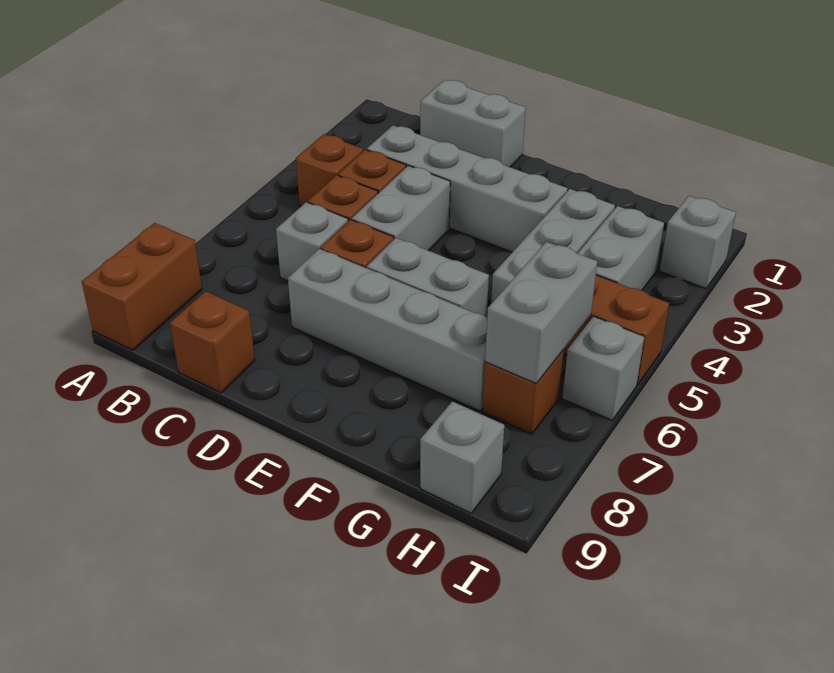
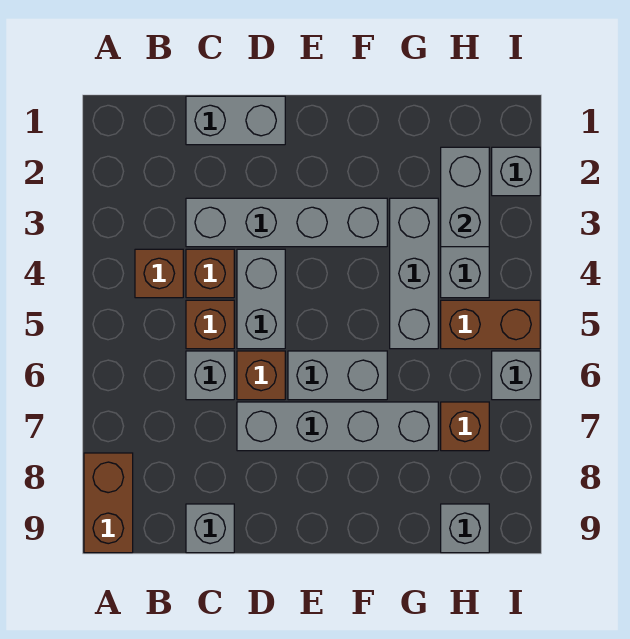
brown 1x1 brick [170,291,255,393] -> grey 1x1 brick [186,504,234,553]
grey 1x2 brick [485,242,597,384] -> grey 1x2 brick moved to [441,147,489,247]

